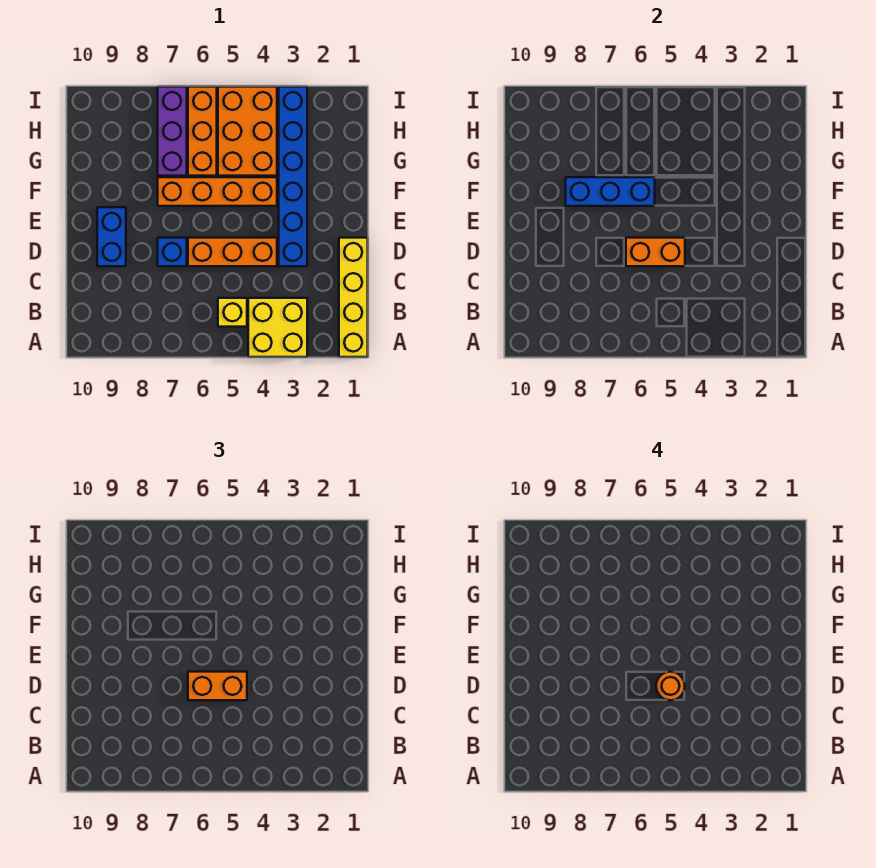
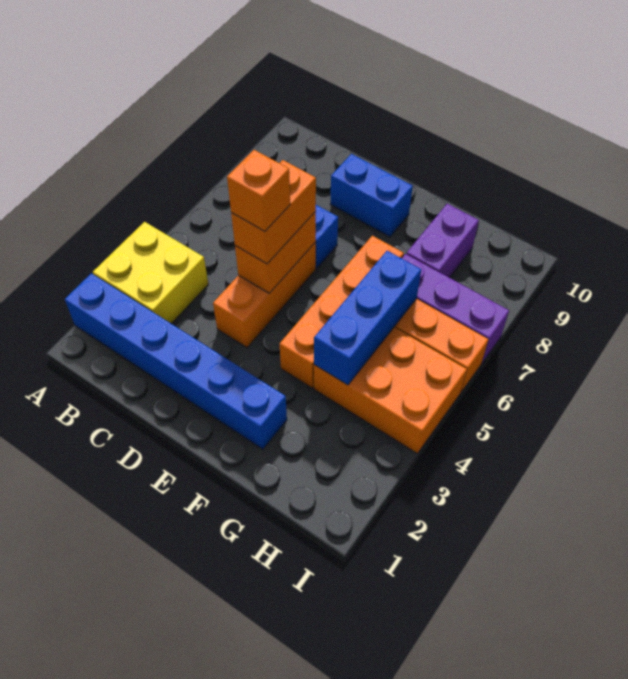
yellow 1x4 brick [339,238,368,357] -> none
yellow 1x1 brick [218,298,247,327] -> none
blue 1x6 brick [279,87,307,266] -> blue 1x6 brick moved to [65,273,287,449]
orange 1x1 round brick [656,672,685,700] -> orange 1x1 brick [227,150,290,231]
blue 1x3 brick [566,177,655,206] -> blue 1x3 brick moved to [314,251,421,385]
none -> purple 1x2 brick [407,204,479,278]

